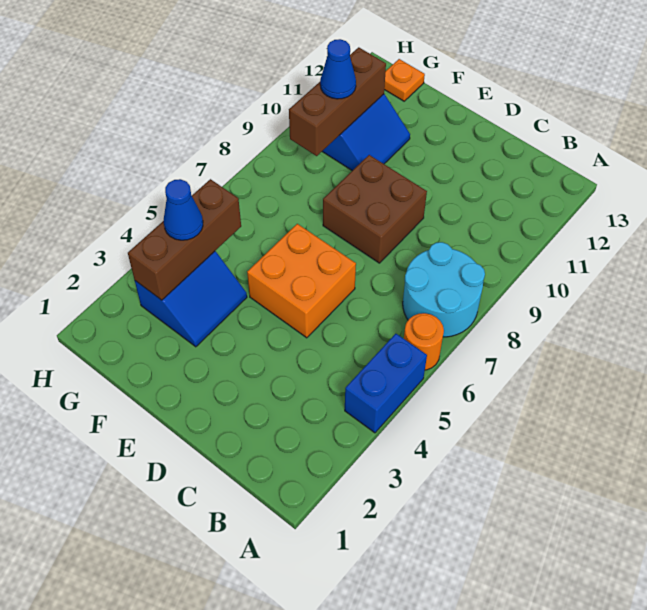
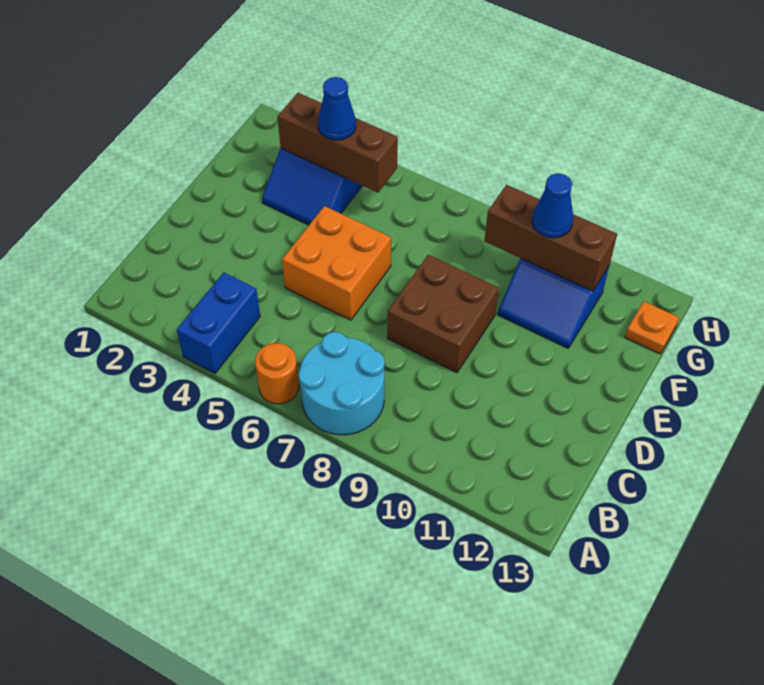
blue 1x2 brick [345,334,427,433] -> blue 1x2 brick turned to [177,272,260,373]

